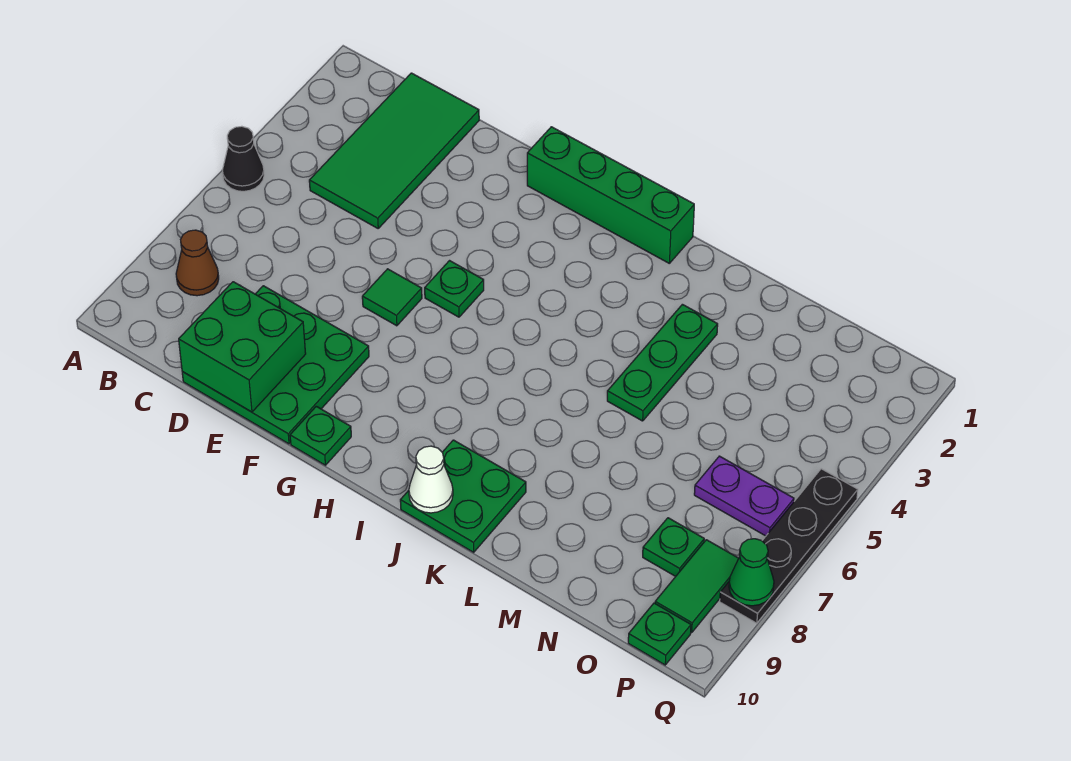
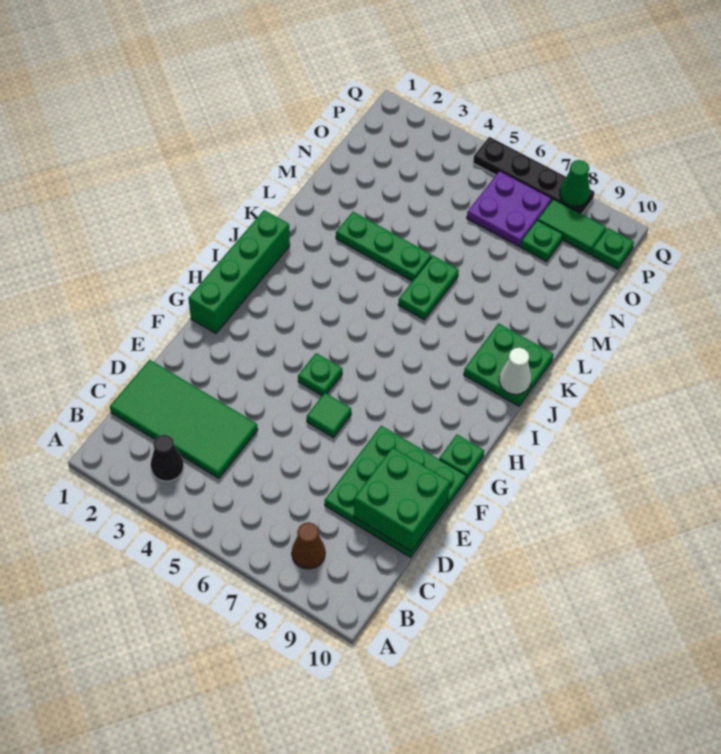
black 1x1 cone [222,126,264,191] -> black 1x1 cone moved to [151,435,184,481]
none -> green 1x2 plate [398,256,459,320]
purple 1x2 plate [694,456,794,536] -> purple 2x2 plate [467,171,552,246]

